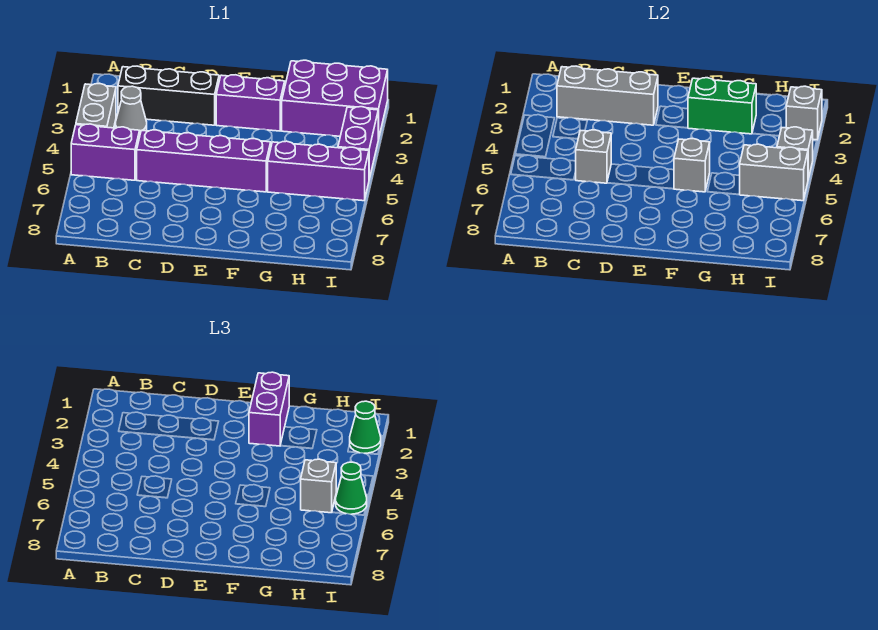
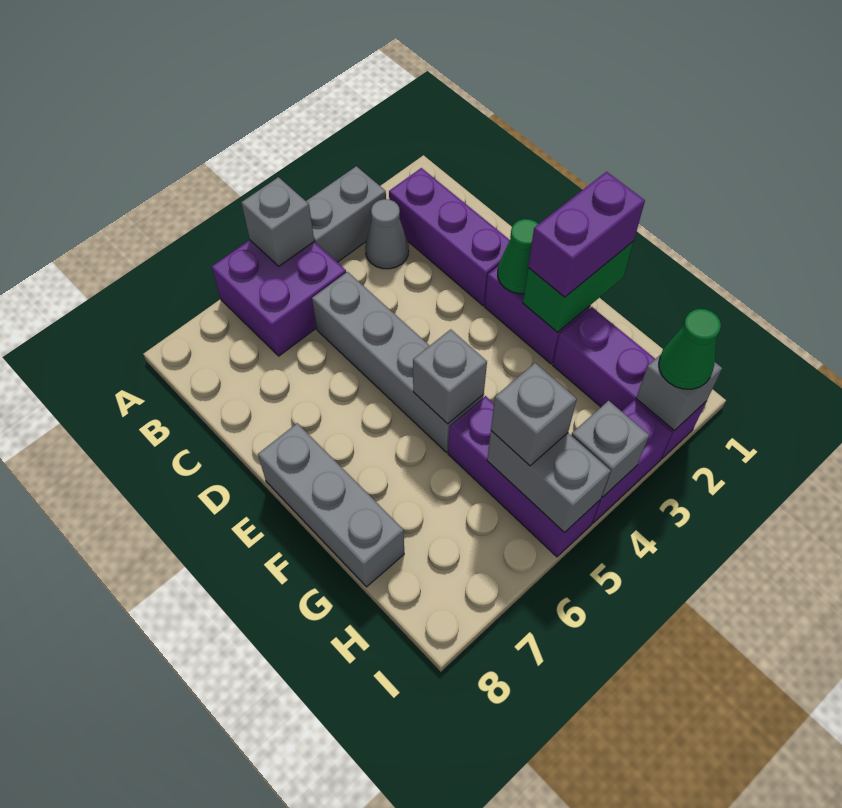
purple 1x2 brick [71,124,140,180] -> purple 2x2 brick [212,240,346,356]
black 1x3 brick [118,66,219,125] -> purple 1x3 brick [389,168,510,306]
grey 1x3 brick [557,66,658,125] -> grey 1x3 brick moved to [258,423,404,587]
purple 1x4 brick [137,130,271,192] -> grey 1x4 brick [312,272,484,452]
grey 1x1 brick [575,130,611,183] -> grey 1x1 brick moved to [241,177,314,266]
green 1x2 brick [688,78,756,134] -> green 1x2 brick turned to [523,241,634,332]
purple 2x3 brick [282,60,388,140] -> purple 1x3 brick [553,307,706,459]
green 1x1 cone [336,462,367,514] -> green 1x1 cone moved to [498,219,538,294]

